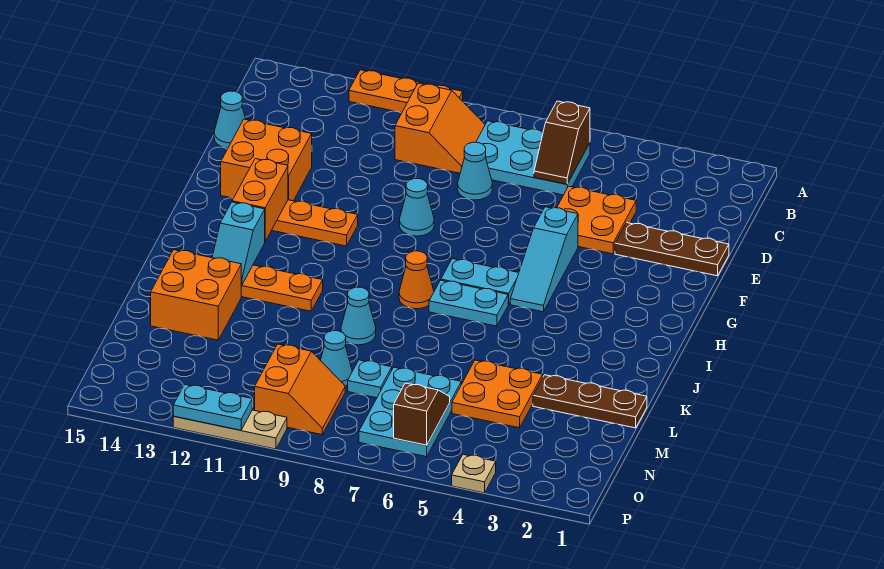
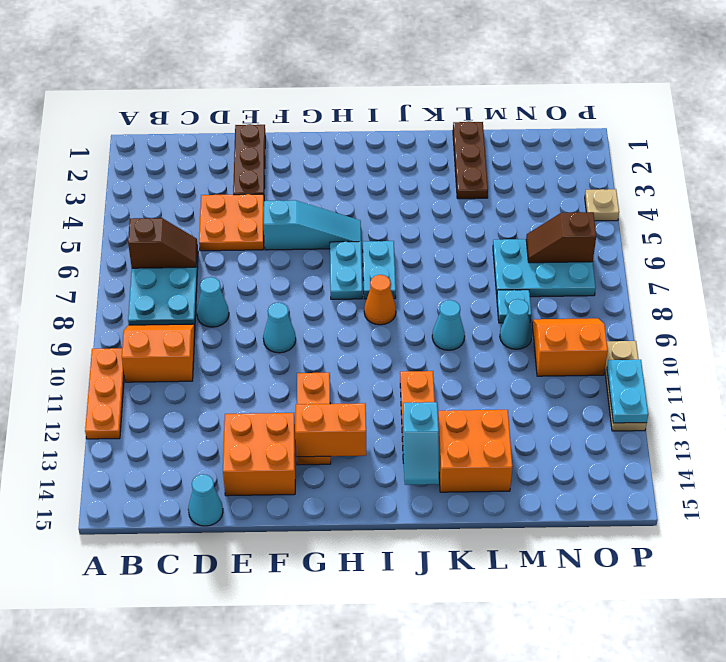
cyan 1x2 slope [212,202,265,285] -> cyan 1x2 slope turned to [402,402,439,485]
orange 2x2 plate [452,360,543,428] -> none

